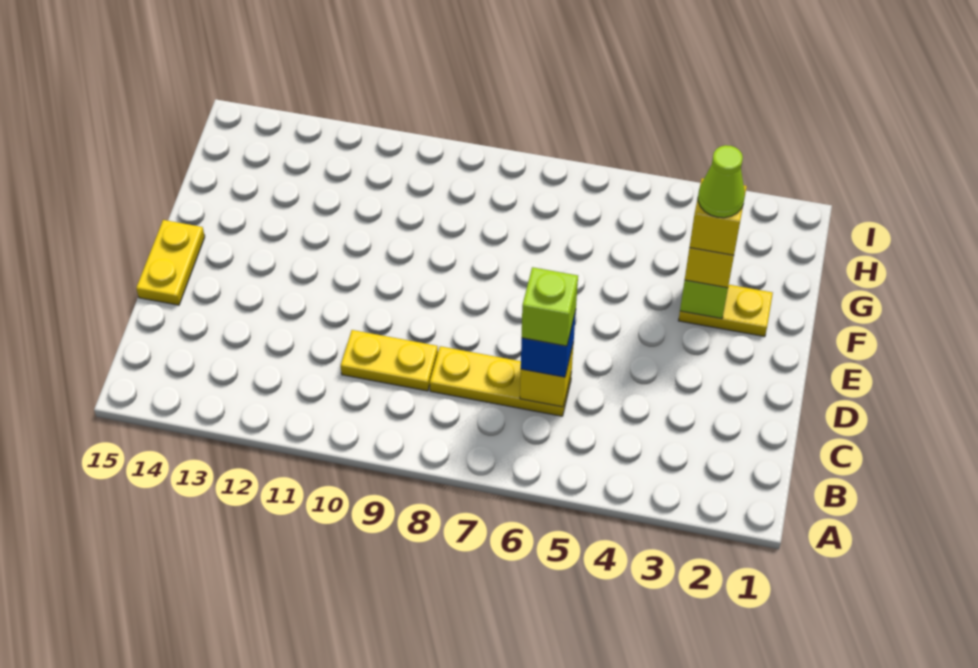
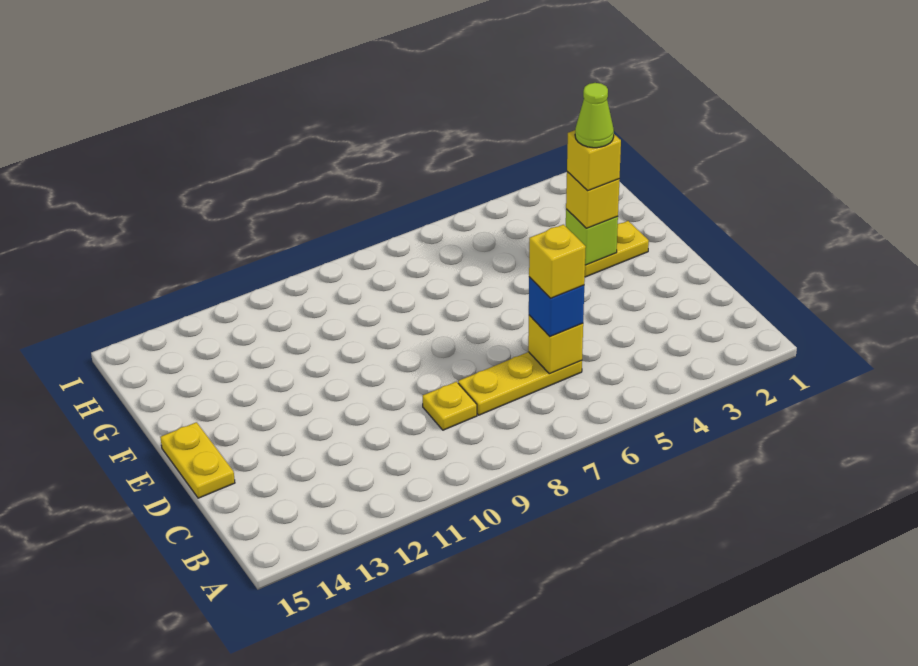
lime 1x1 brick [522,267,578,346] -> yellow 1x1 brick [529,225,586,298]
yellow 1x2 plate [341,330,438,391] -> yellow 1x1 plate [423,382,477,430]

